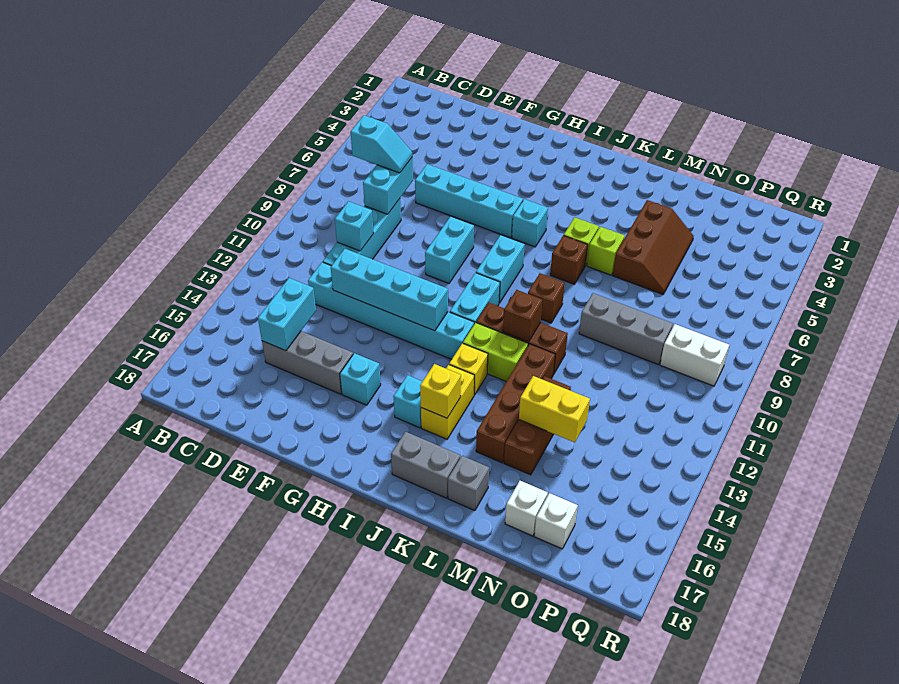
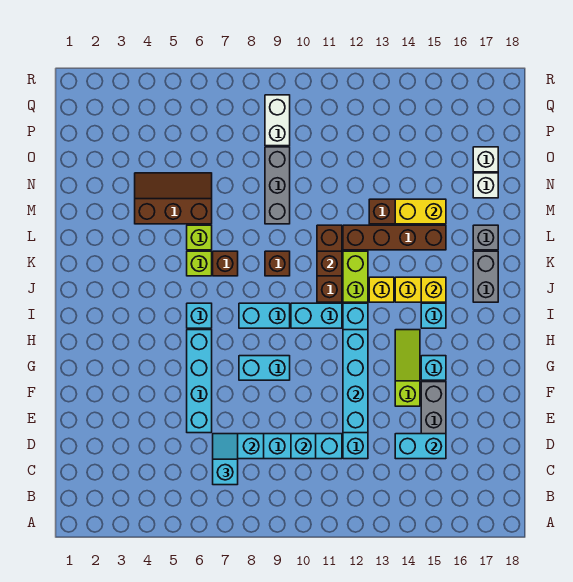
none -> lime 1x3 slope [395,330,420,406]
yellow 1x2 brick [519,376,590,442] -> yellow 1x2 brick turned to [395,199,446,224]

